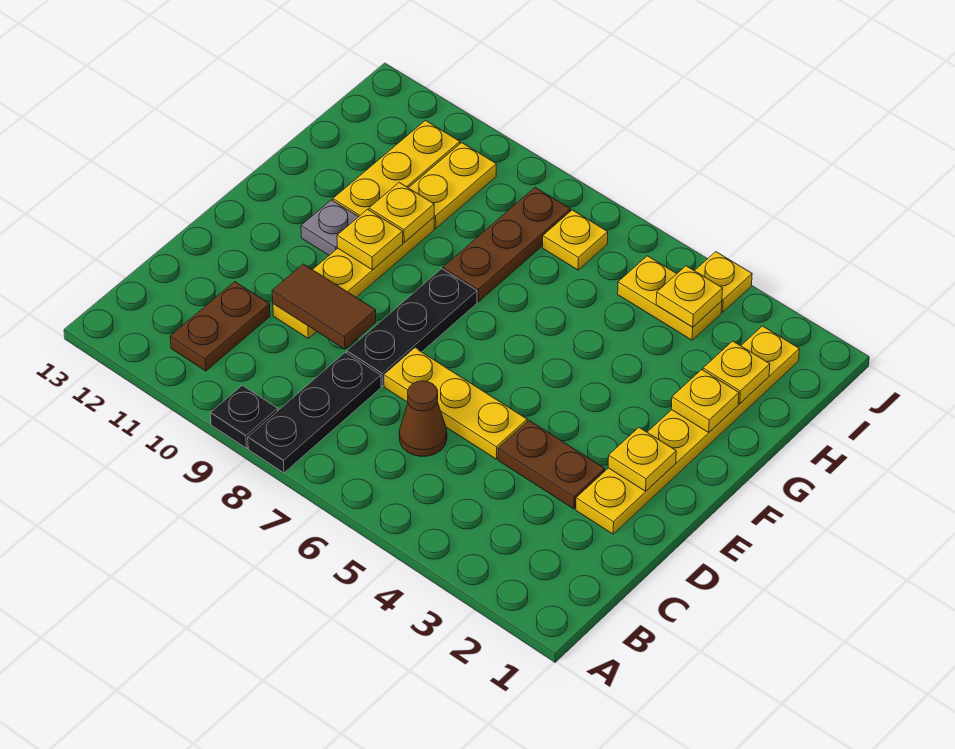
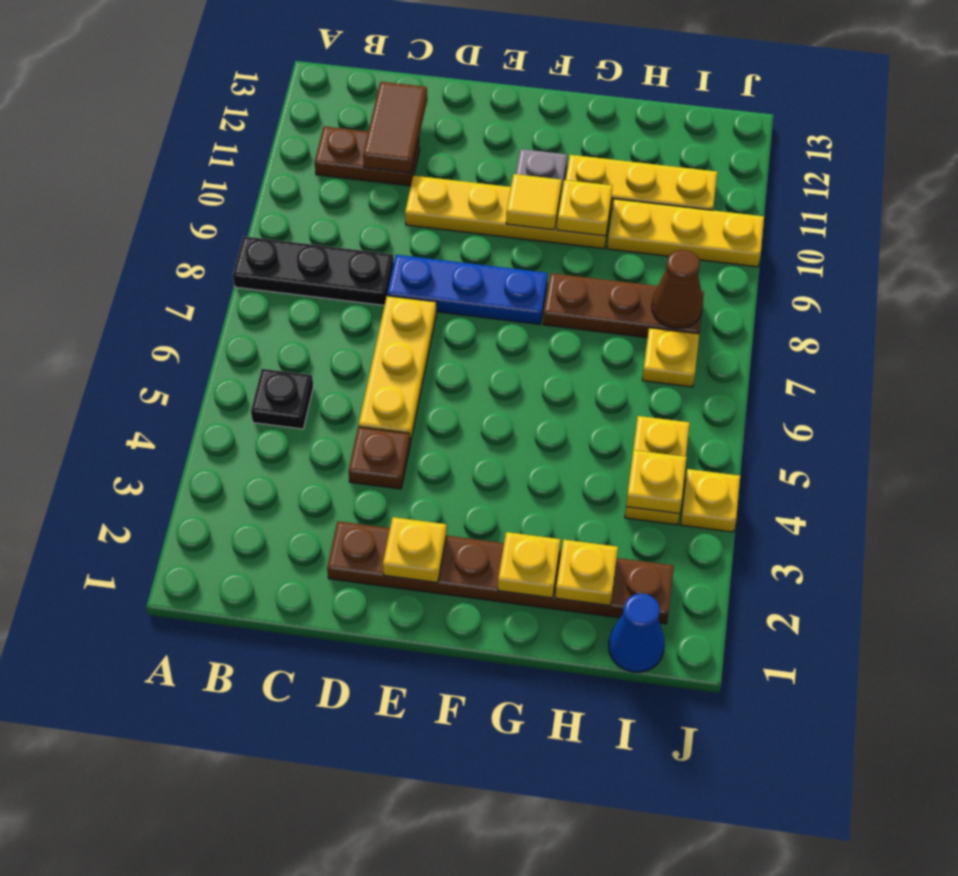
black 1x1 plate [210,385,278,448] -> black 1x1 plate moved to [251,369,314,429]
brown 1x1 cone [399,381,447,457] -> brown 1x1 cone moved to [652,250,703,328]
yellow 1x6 plate [576,326,799,534] -> brown 1x6 plate [327,521,674,624]
brown 1x2 plate [498,421,605,509] -> brown 1x1 plate [348,427,410,489]
black 1x3 plate [347,269,477,386] -> blue 1x3 plate [387,255,548,324]
brown 1x2 tile [272,264,376,349] -> brown 1x2 tile moved to [363,82,427,173]
yellow 1x1 plate [337,209,403,270] -> yellow 1x1 tile [506,174,562,230]
yellow 1x2 plate [409,143,496,228] -> yellow 1x3 plate [607,199,764,267]
none -> blue 1x1 cone [609,593,665,672]

